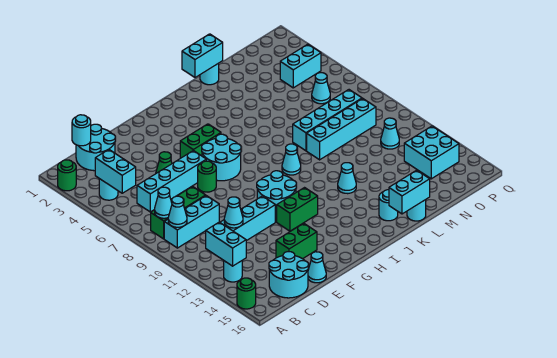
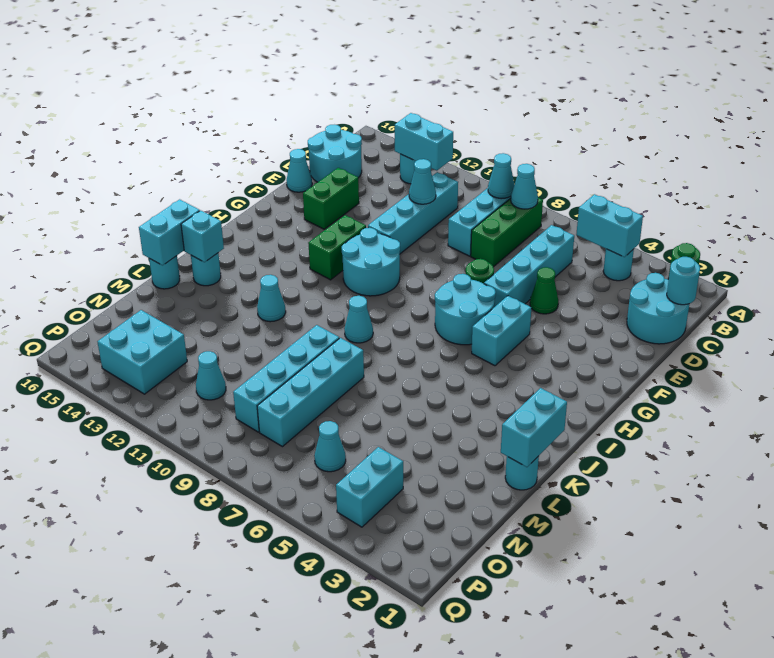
green 1x1 round brick [237,278,256,309] -> none
green 1x2 brick [180,124,221,158] -> cyan 1x2 brick [472,296,531,366]
none -> cyan 1x1 brick [181,210,224,262]

